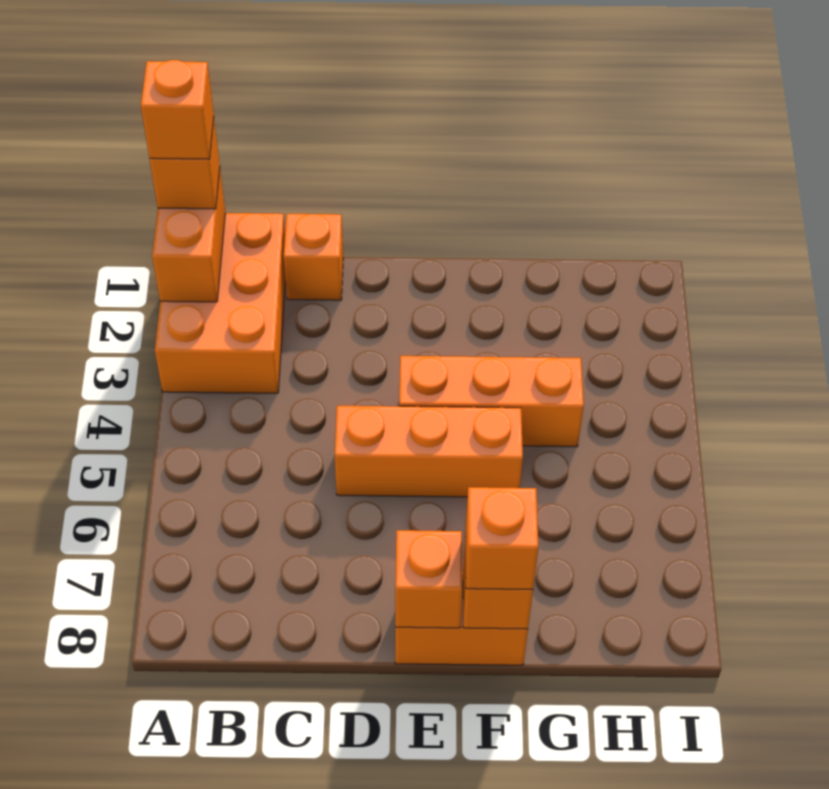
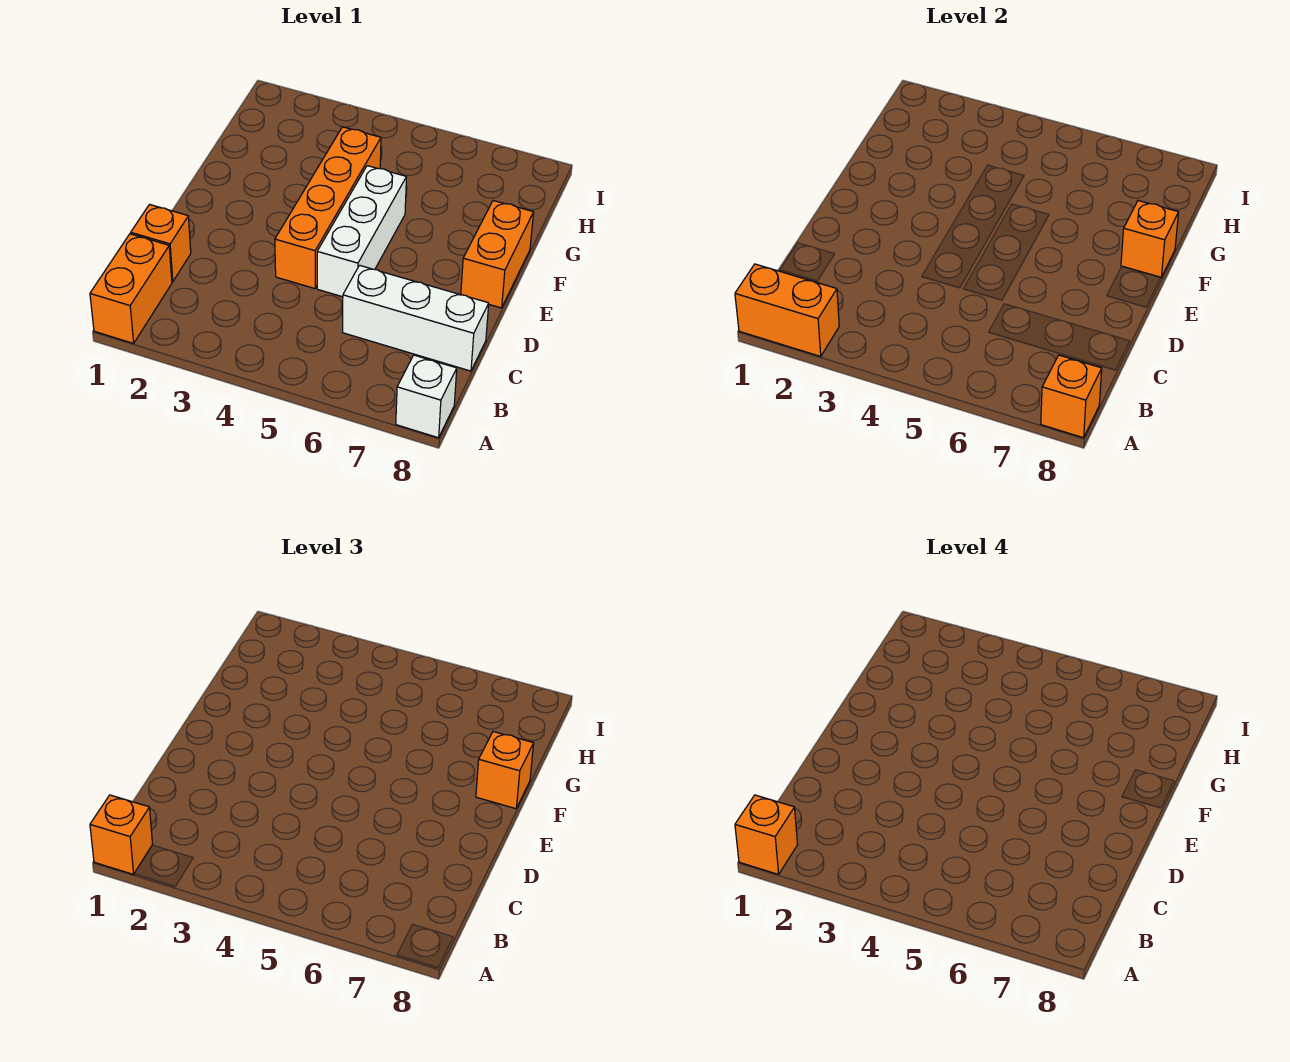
orange 2x3 brick [155,213,286,393] -> orange 1x2 brick [90,234,172,343]
none -> white 1x1 brick [396,355,457,438]
none -> white 1x3 brick [342,265,489,371]
orange 1x3 brick [335,406,523,497] -> white 1x3 brick [317,166,406,297]
orange 1x3 brick [399,356,584,447] -> orange 1x4 brick [275,127,381,289]
orange 1x1 brick [395,530,463,628] -> orange 1x1 brick moved to [1041,355,1102,438]

